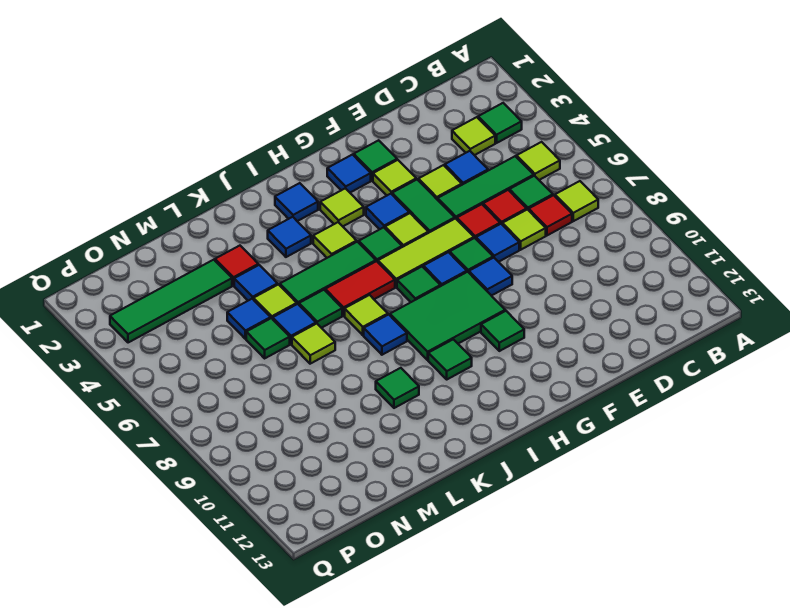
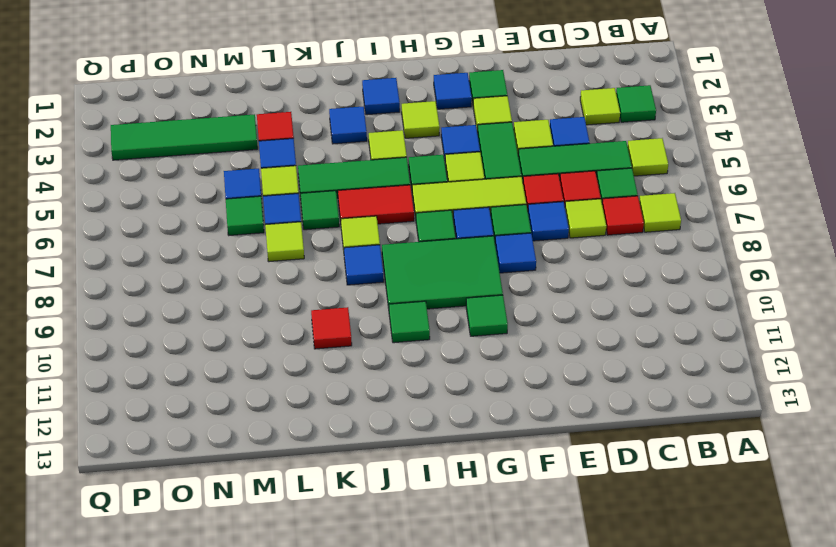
green 1x1 tile [376,368,419,408] -> red 1x1 tile [311,307,352,349]

